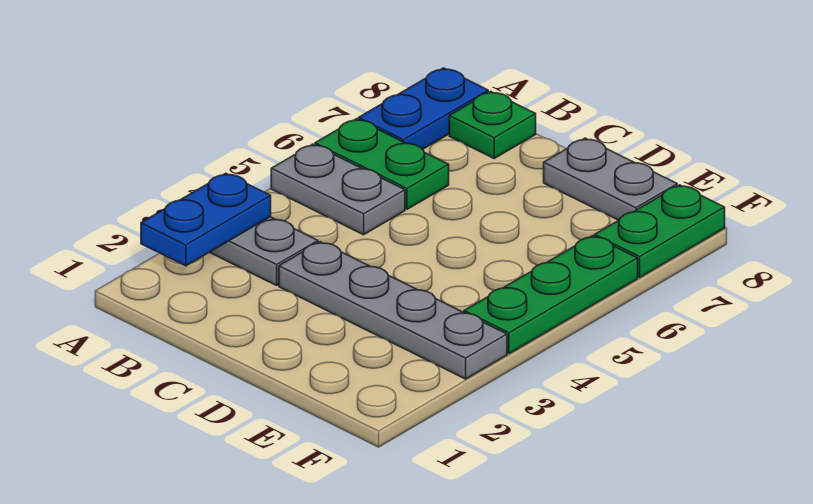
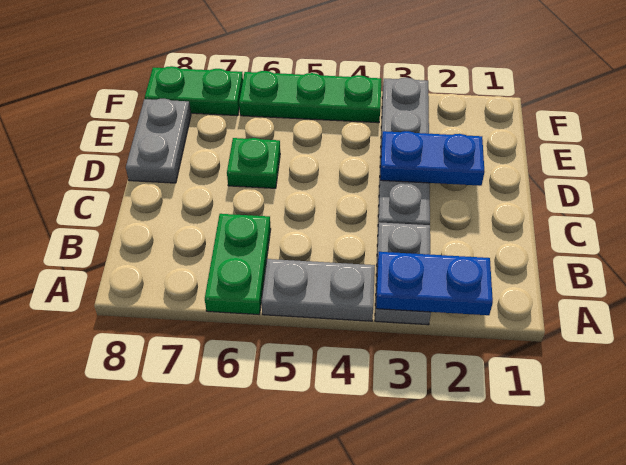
grey 1x2 plate [271,144,405,235] -> grey 1x2 plate turned to [261,259,375,321]
blue 1x2 plate [358,68,488,149] -> blue 1x2 plate moved to [380,131,485,186]
green 1x1 plate [449,91,536,158] -> green 1x1 plate moved to [227,138,280,188]

